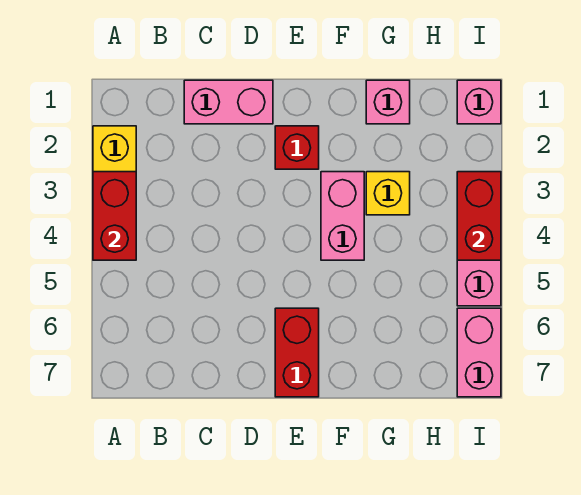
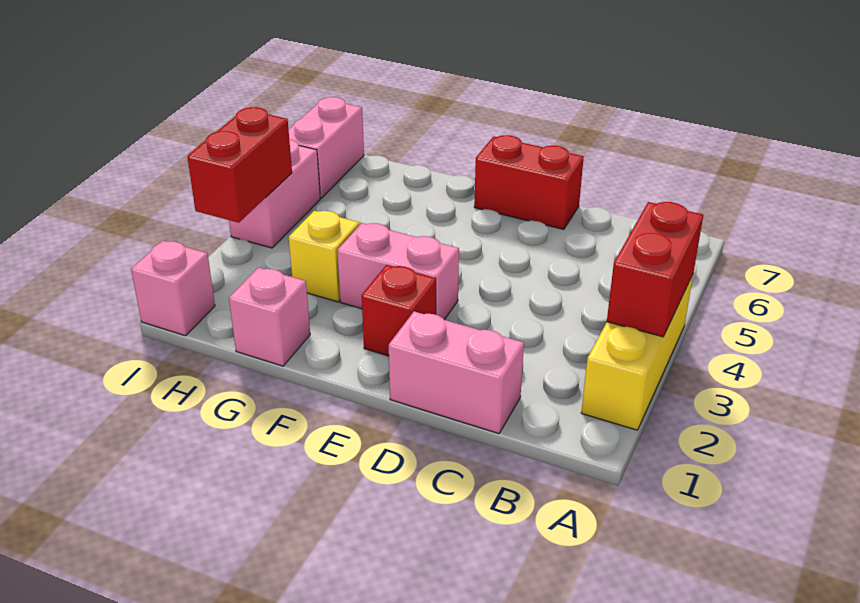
red 1x2 brick [275,308,319,397] -> red 1x2 brick turned to [474,135,584,229]
pink 1x2 brick [321,172,364,260] -> pink 1x2 brick turned to [337,223,459,320]

